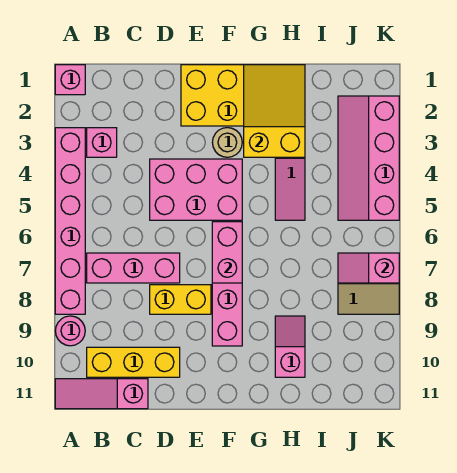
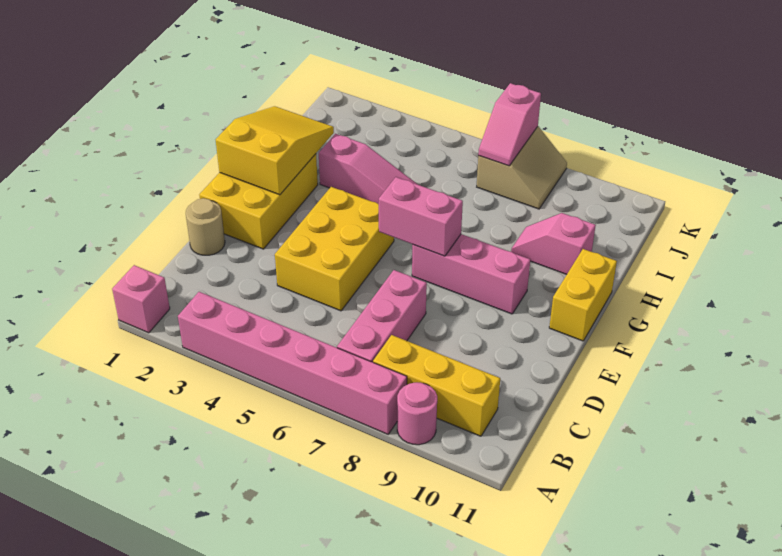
pink 1x3 slope [55,379,148,409] -> none
pink 1x1 brick [87,128,117,157] -> none
yellow 1x3 brick [87,347,180,377] -> yellow 1x3 brick turned to [373,335,500,436]
pink 2x3 brick [150,159,242,220] -> yellow 2x3 brick [275,187,394,311]
yellow 1x2 brick [150,285,211,314] -> yellow 1x2 brick moved to [549,249,617,341]
tan 1x1 round brick [212,128,242,157] -> tan 1x1 round brick moved to [186,198,225,255]
yellow 2x3 slope [244,65,305,157] -> yellow 2x3 slope turned to [216,106,334,195]
pink 2x4 slope [338,96,399,220] -> none

